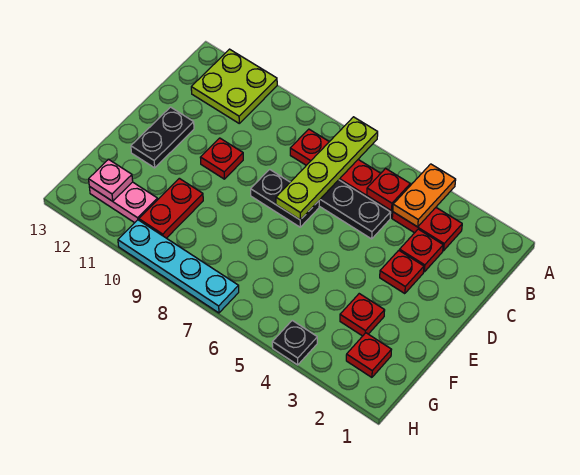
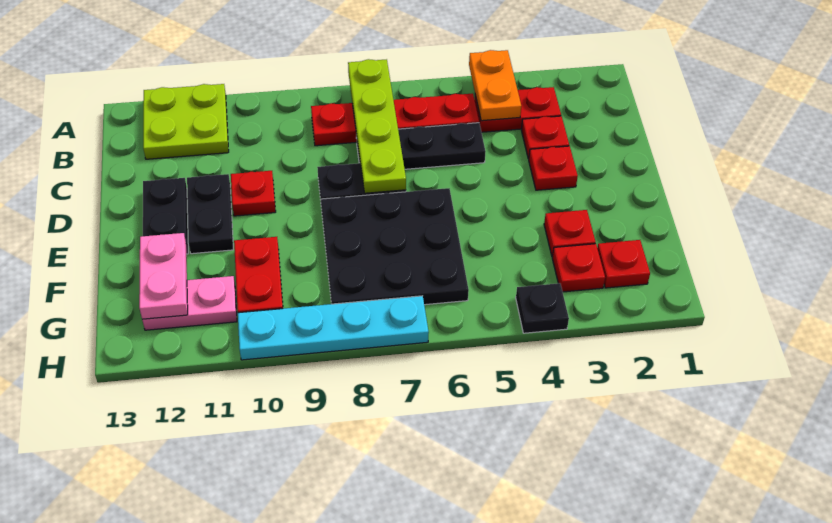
red 1x1 plate [367,169,410,211] -> red 1x1 plate moved to [552,244,605,292]
none -> black 1x2 plate [187,174,233,254]
none -> black 3x3 plate [321,188,469,305]
pink 1x1 plate [89,159,133,201] -> pink 1x2 plate [139,233,188,320]

